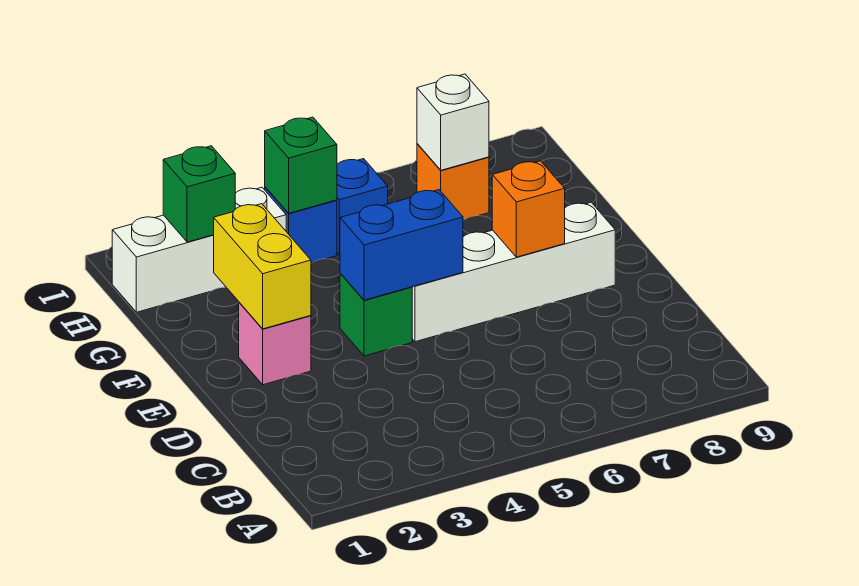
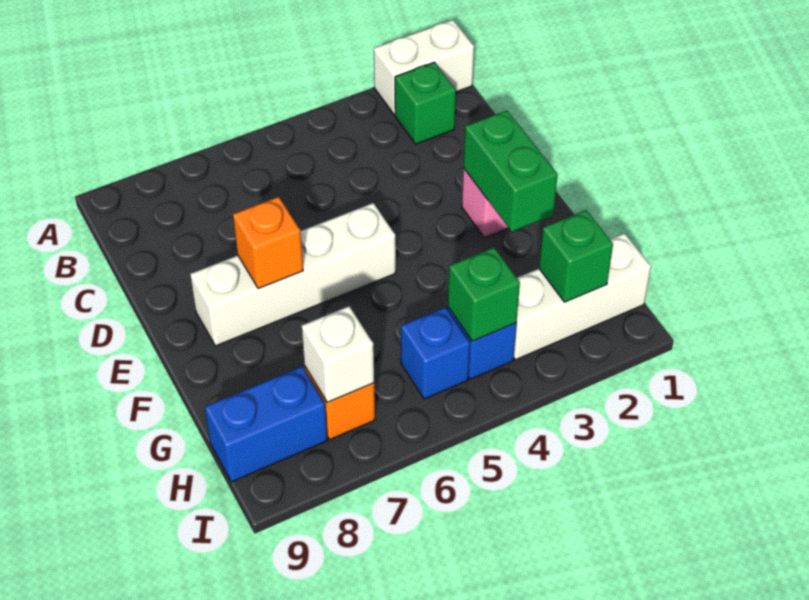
none -> white 1x2 brick [374,20,474,115]
yellow 1x2 brick [214,204,311,329] -> green 1x2 brick [463,110,558,232]
green 1x1 brick [340,274,412,356] -> green 1x1 brick moved to [395,62,456,144]
blue 1x2 brick [340,190,463,300] -> blue 1x2 brick moved to [205,367,327,482]

